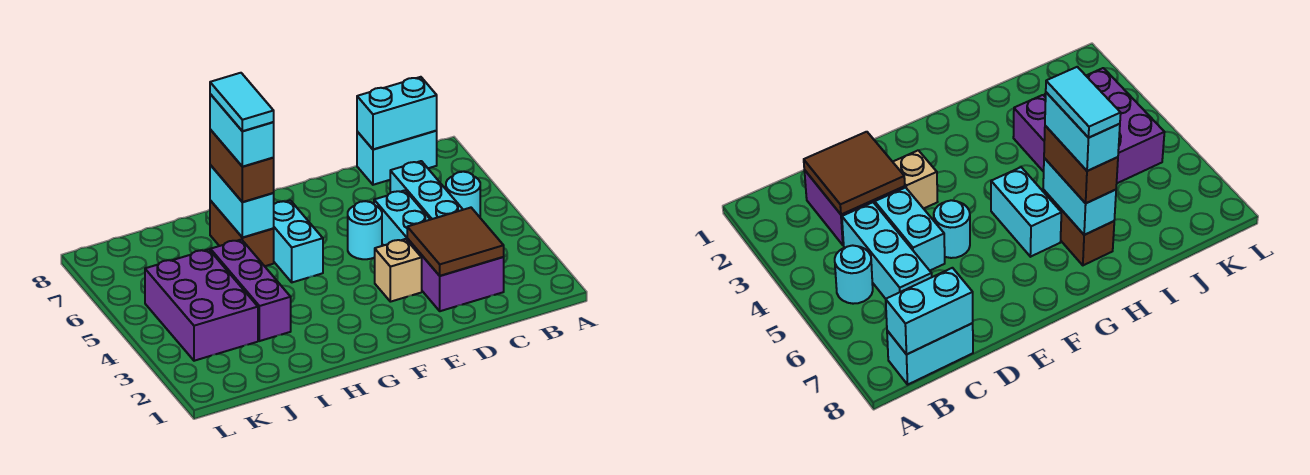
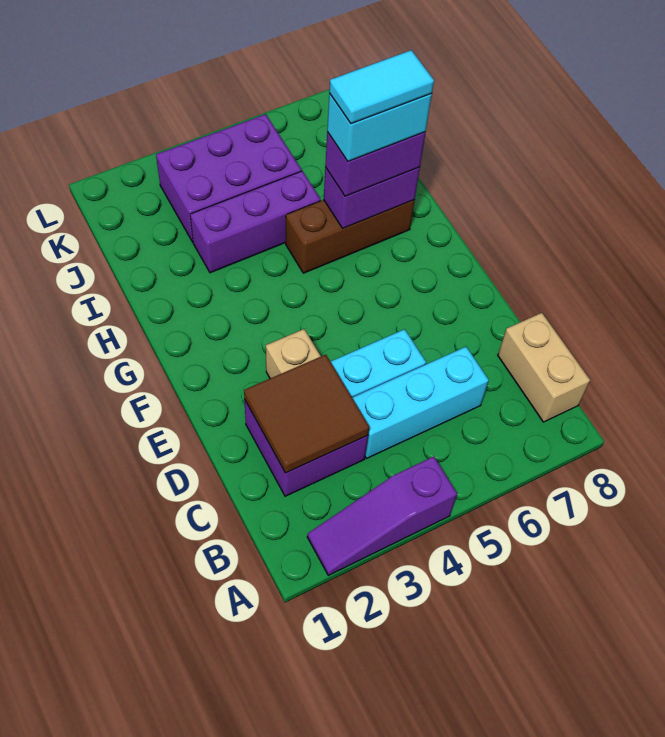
none -> purple 1x3 slope [307,457,457,575]
cyan 1x1 round brick [446,172,480,217] -> none
cyan 1x2 brick [357,131,437,185] -> tan 1x2 brick [498,313,590,422]
cyan 1x2 brick [357,77,437,149] -> none
cyan 1x1 round brick [348,201,382,259] -> none
cyan 1x2 brick [273,200,323,282] -> none
brown 1x2 brick [210,200,274,266] -> brown 1x3 brick [286,200,415,273]
cyan 1x2 brick [210,165,274,238] -> purple 1x2 brick [324,167,420,228]
brown 1x2 brick [210,129,274,202] -> purple 1x2 brick [325,132,426,196]

